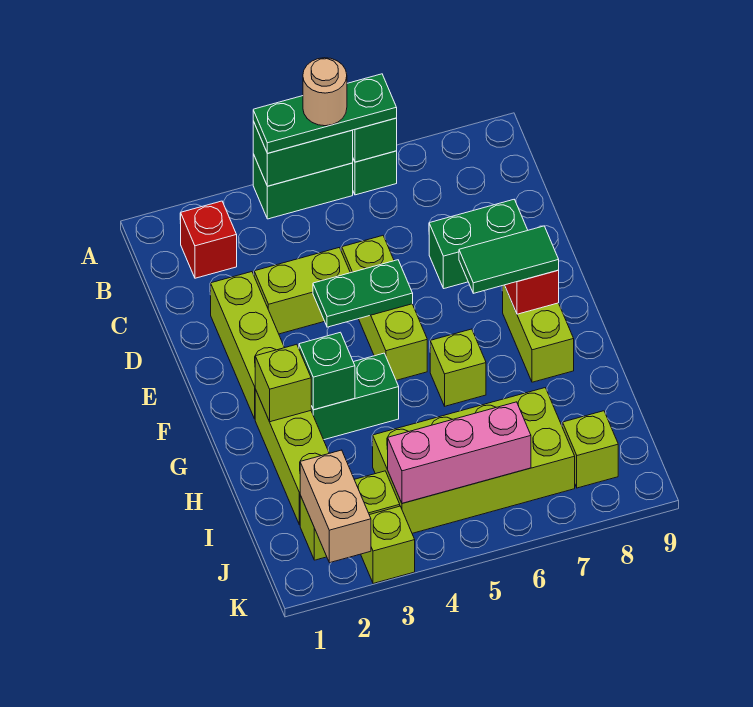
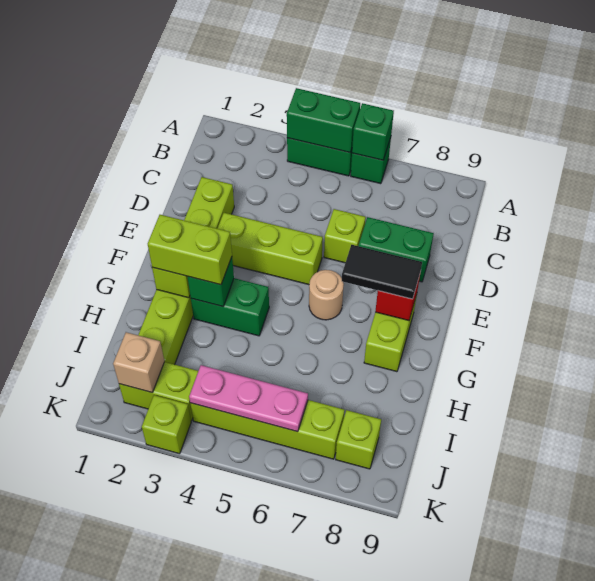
green 1x3 plate [253,74,397,153] -> none
tan 1x1 round brick [303,58,347,126] -> tan 1x1 round brick moved to [309,270,344,320]
red 1x1 brick [181,201,237,278] -> none
lime 1x2 brick [254,248,350,334] -> lime 1x2 brick moved to [148,215,232,285]
lime 1x3 brick [342,236,427,380] -> lime 1x3 brick turned to [217,213,323,285]
green 1x2 plate [313,260,413,327] -> none
green 1x2 tile [459,226,559,293] -> black 1x2 tile [342,245,422,299]
lime 1x1 brick [430,329,486,406] -> lime 1x1 brick moved to [324,209,366,263]
lime 2x4 brick [373,388,575,533] -> lime 1x4 brick [190,400,344,459]
tan 1x2 brick [300,450,371,563] -> tan 1x1 brick [113,332,164,393]
pink 1x3 brick [388,402,531,503] -> pink 1x3 plate [189,365,308,432]

